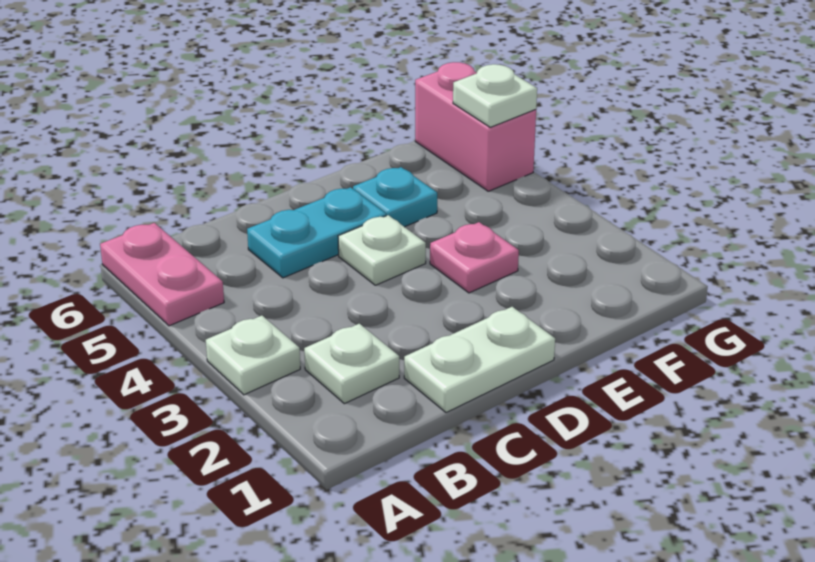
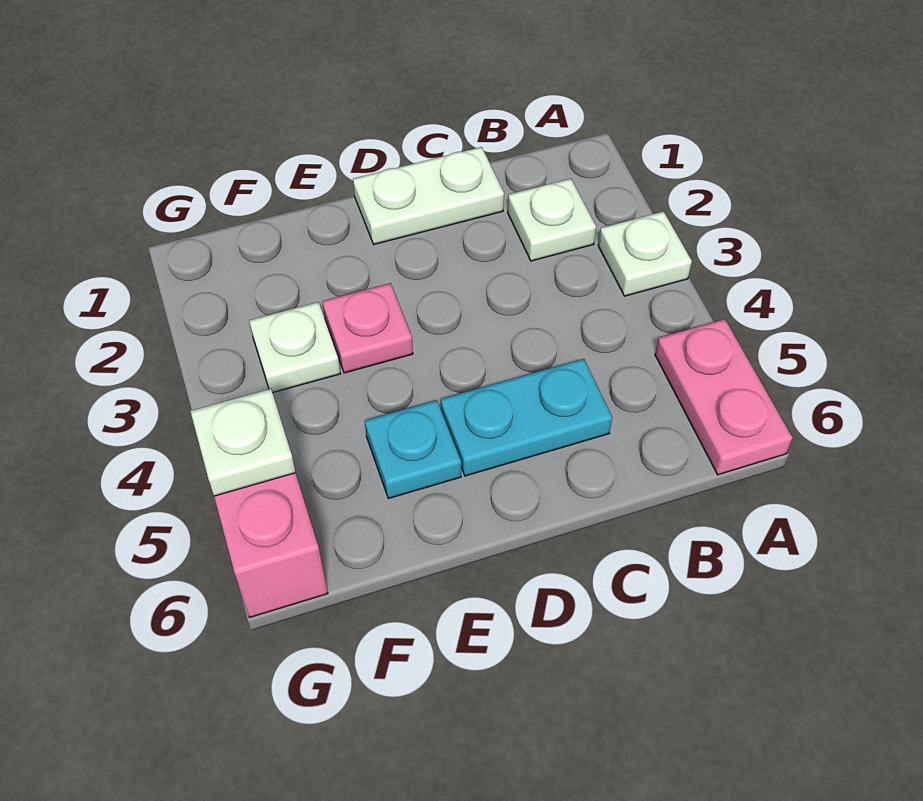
white 1x1 plate [338,215,426,285] -> white 1x1 plate moved to [249,302,340,393]

